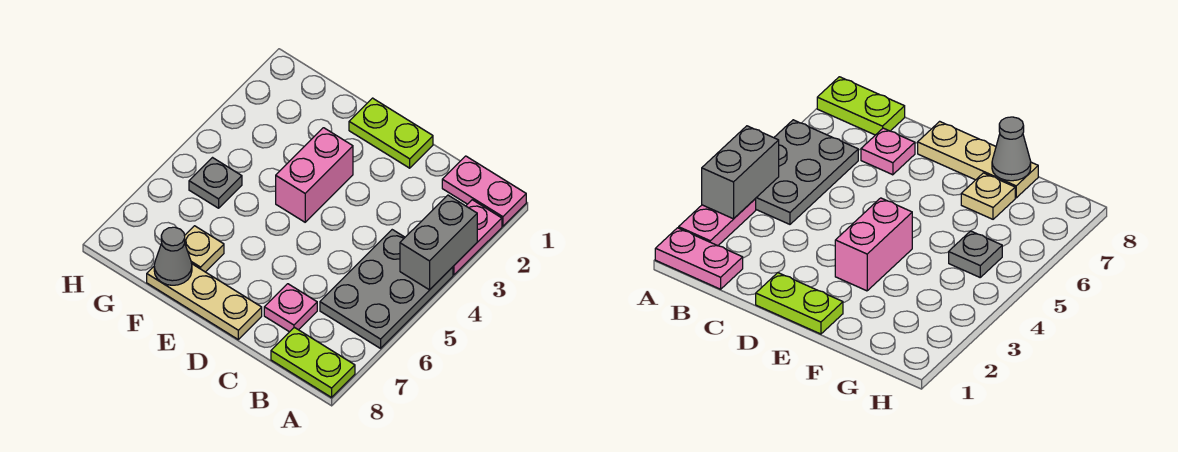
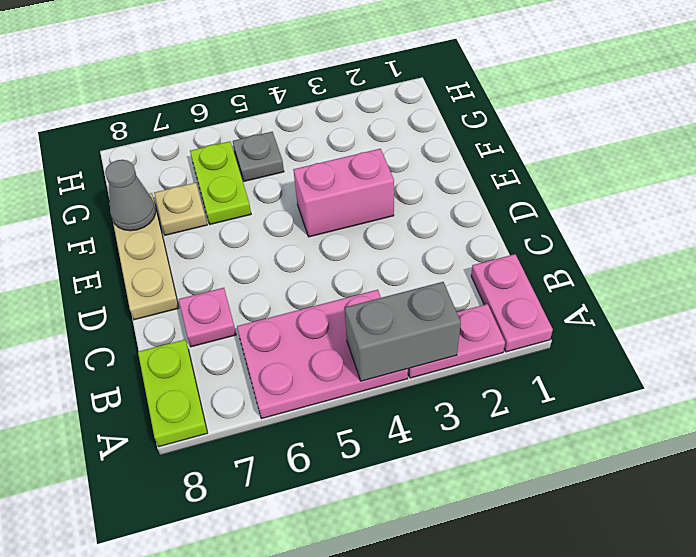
grey 2x3 plate [320,230,453,348] -> pink 2x3 plate [237,290,408,419]
lime 1x2 plate [349,98,433,168] -> lime 1x2 plate moved to [190,141,251,224]

